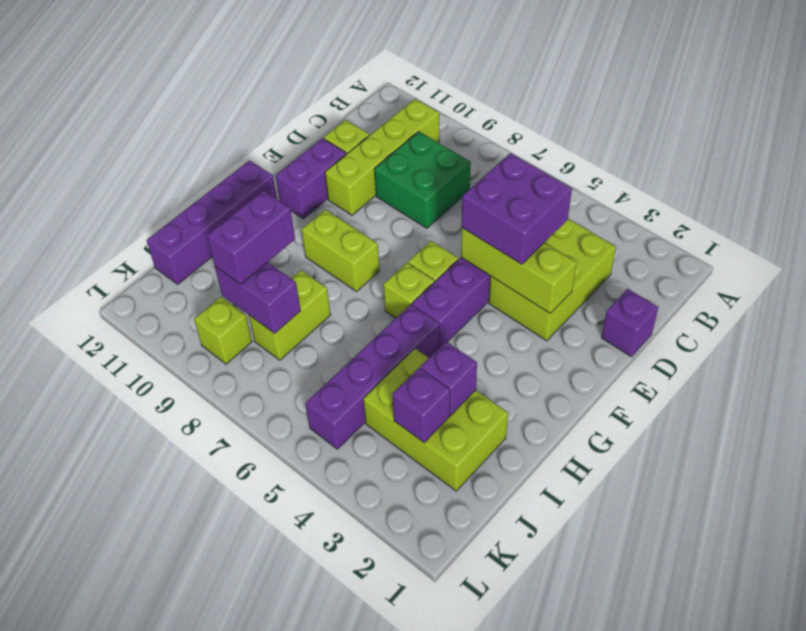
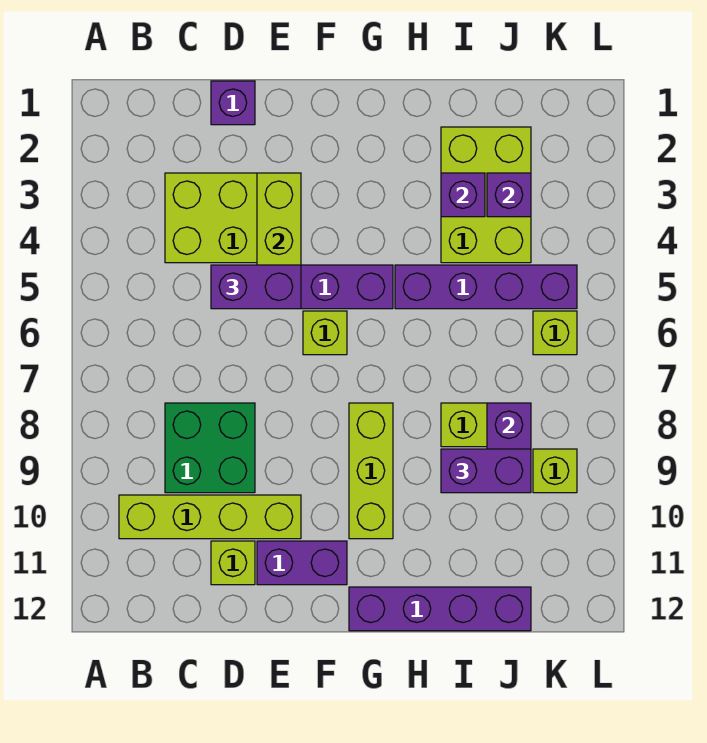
purple 2x2 brick [462,153,572,264] -> purple 1x2 brick [211,265,301,309]
lime 1x1 brick [383,263,434,318] -> lime 1x1 brick moved to [533,311,577,355]
lime 1x2 brick [302,209,380,292] -> lime 1x3 brick [349,403,393,539]

